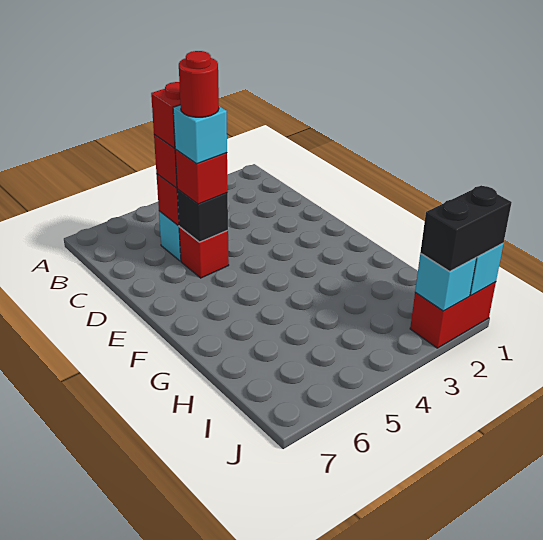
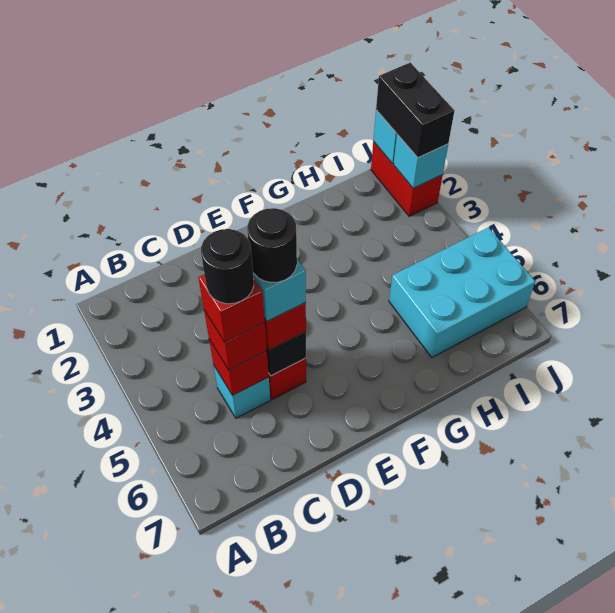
none -> black 1x1 round brick [201,229,254,304]
red 1x1 round brick [179,51,219,117] -> black 1x1 round brick [247,208,297,283]
none -> cyan 2x3 brick [389,227,535,357]

